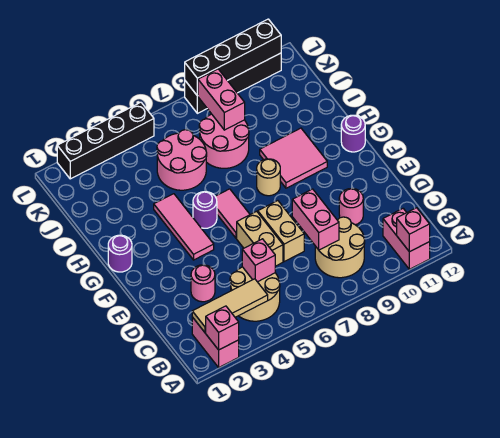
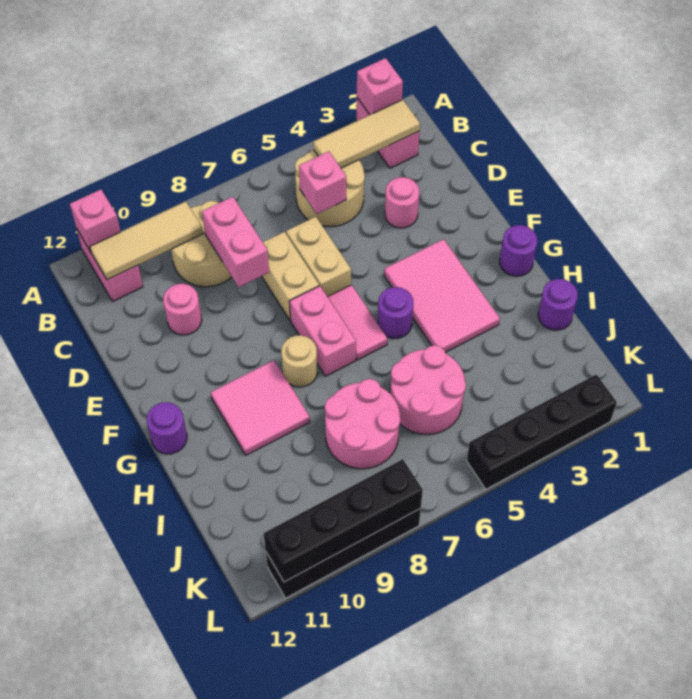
none -> tan 1x3 tile [90,202,203,280]
pink 1x3 tile [154,194,214,260] -> pink 2x3 tile [384,239,500,352]
none -> purple 1x1 round brick [538,279,578,330]
pink 1x2 brick [198,69,245,130] -> pink 1x2 brick moved to [289,286,356,376]

